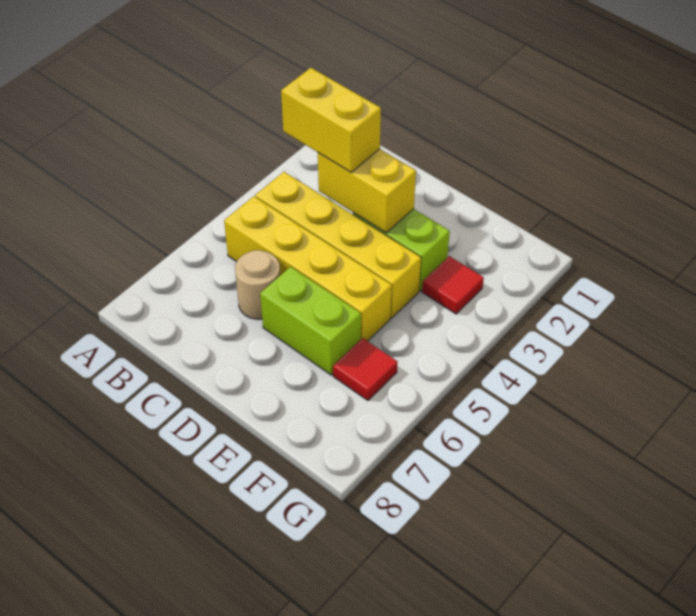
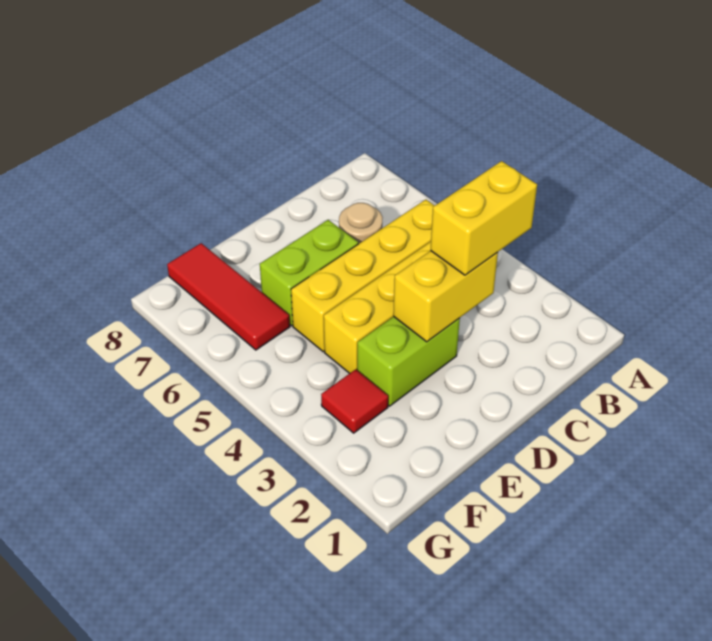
red 1x1 tile [333,338,397,400] -> red 1x3 tile [167,243,290,350]

